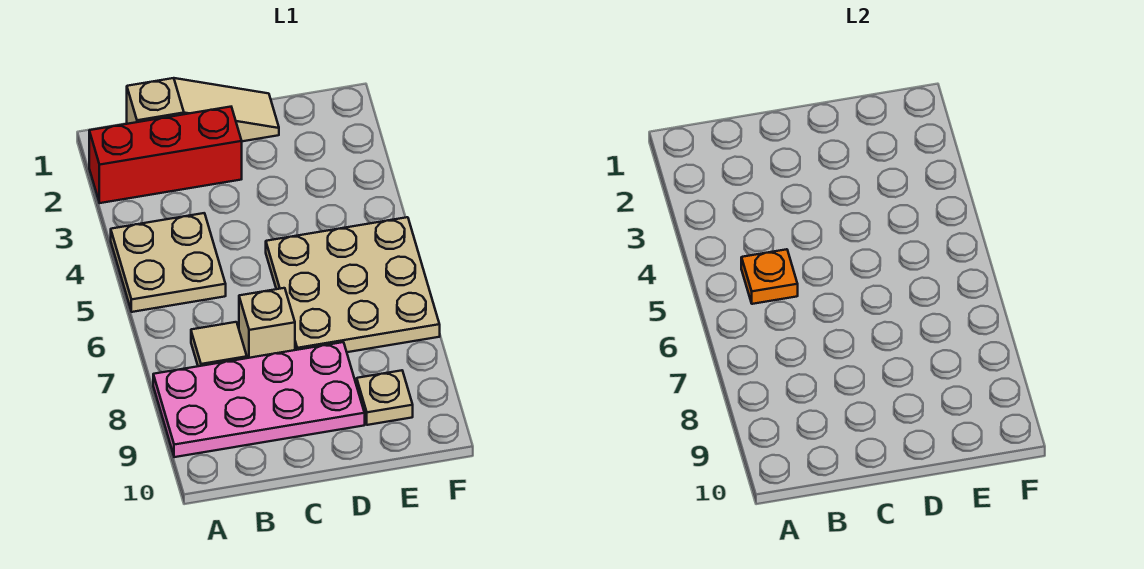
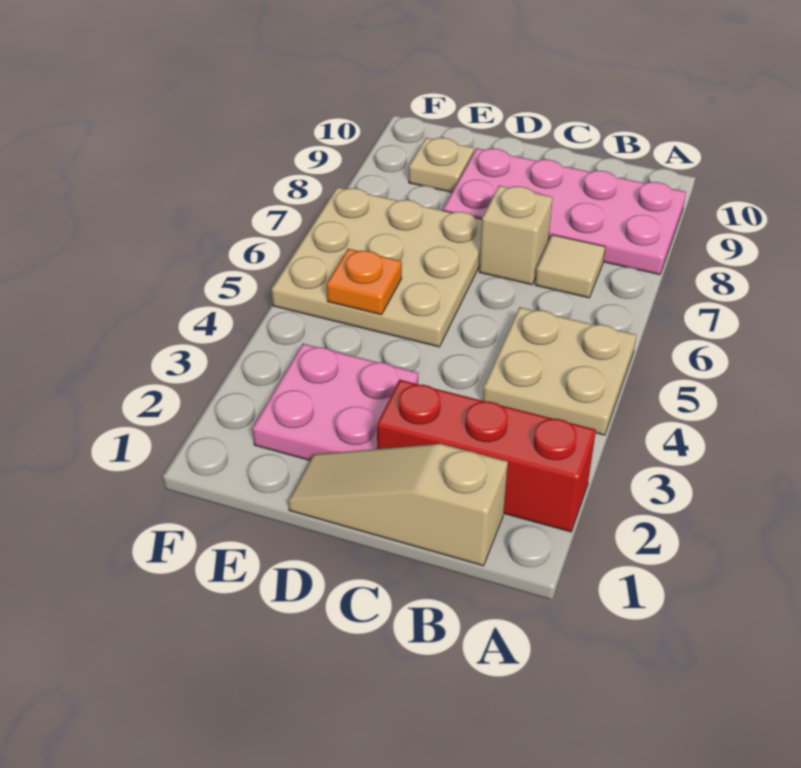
orange 1x1 plate [741,249,798,304] -> orange 1x1 plate moved to [326,249,402,315]
none -> pink 2x2 plate [252,344,419,460]

